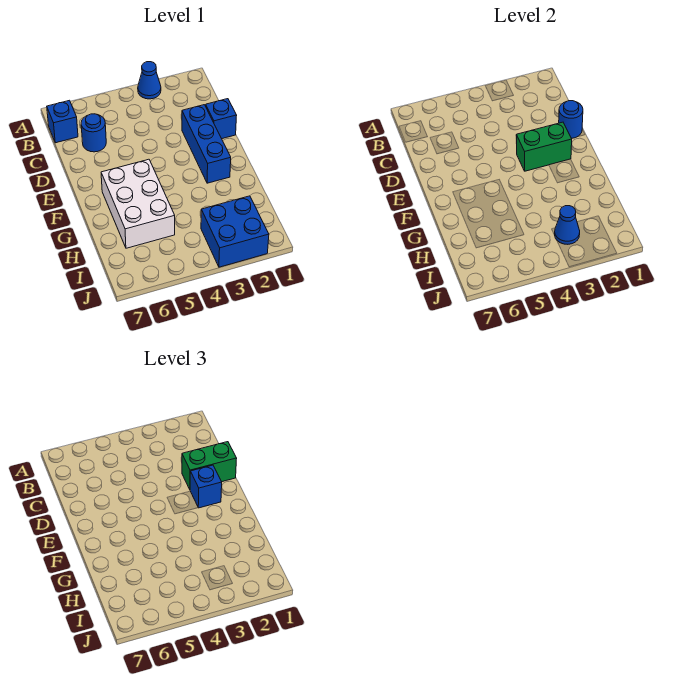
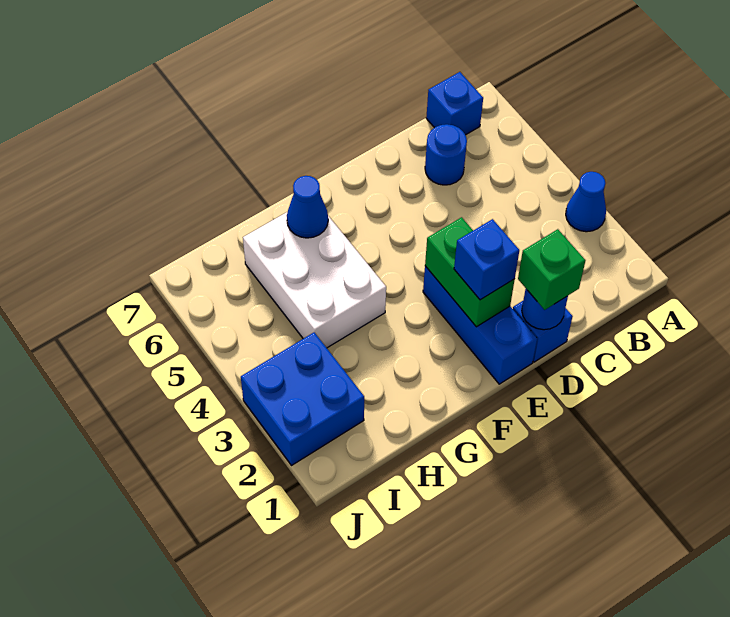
green 1x2 brick [182,442,237,489] -> green 1x1 brick [518,229,585,310]
blue 1x3 brick [182,105,231,183] -> blue 1x3 brick turned to [423,266,537,384]
white 2x3 brick [101,159,175,248] -> white 2x3 brick turned to [243,212,386,348]
blue 1x1 cone [555,206,580,244] -> blue 1x1 cone moved to [287,176,328,238]

